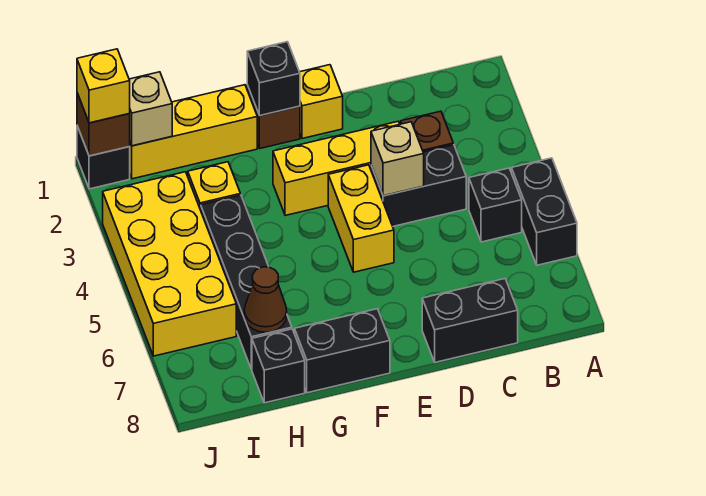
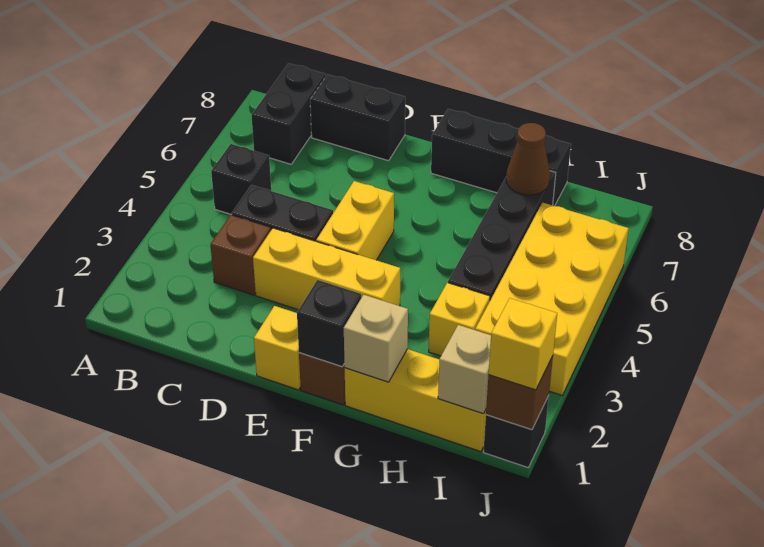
black 1x2 brick [511,158,577,265] -> black 1x2 brick moved to [251,63,326,164]
tan 1x1 brick [371,122,424,196] -> tan 1x1 brick moved to [344,295,408,382]

